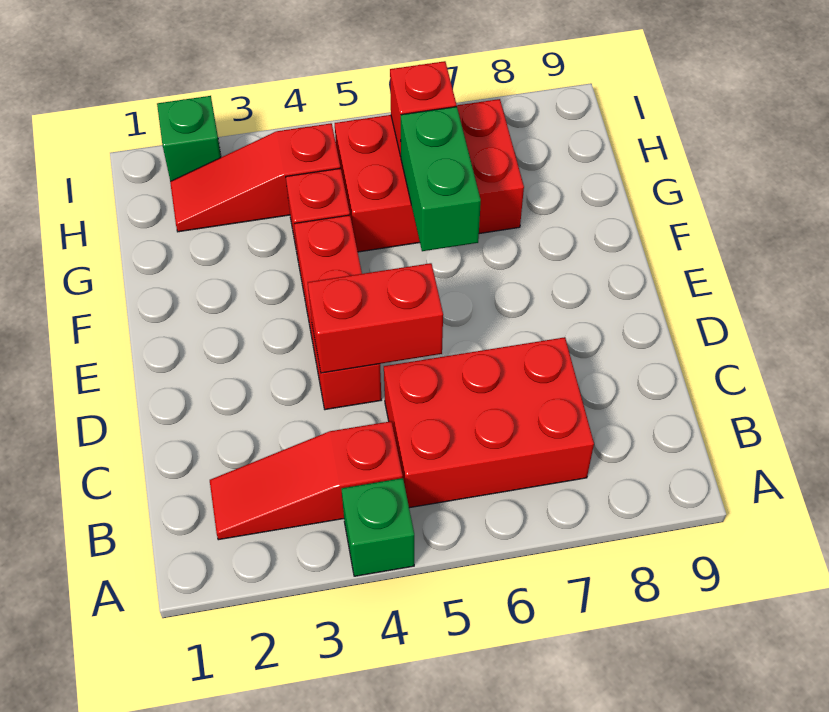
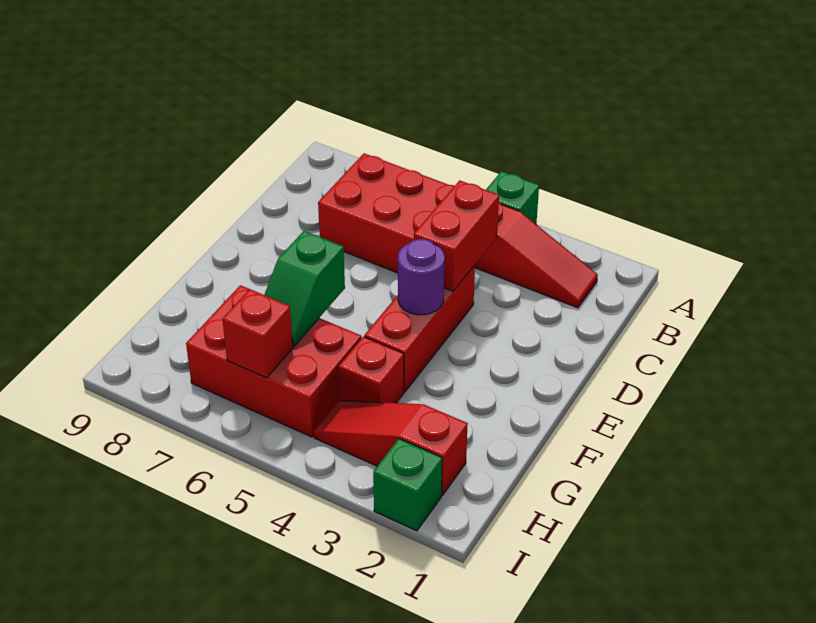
red 1x2 brick [308,263,443,373] -> red 1x2 brick turned to [414,180,499,291]
none -> purple 1x1 round brick [398,239,445,315]
green 1x2 brick [401,107,481,251] -> green 1x2 slope [264,231,345,346]
red 1x3 slope [170,123,340,232] -> red 1x3 slope turned to [314,400,468,495]

